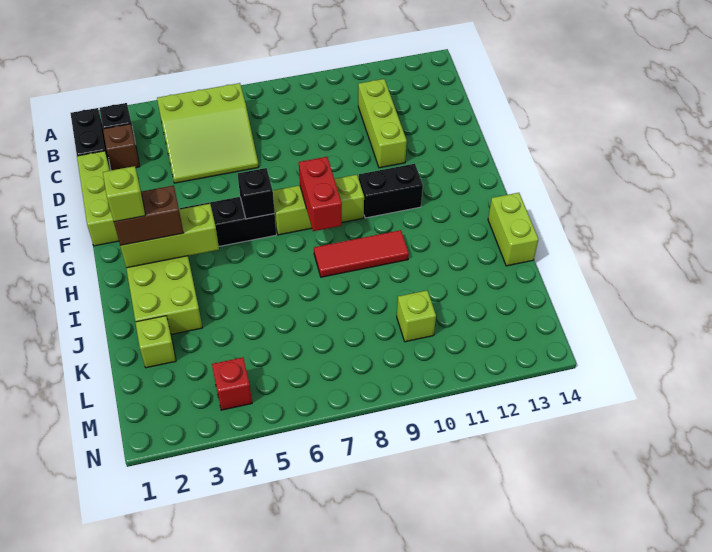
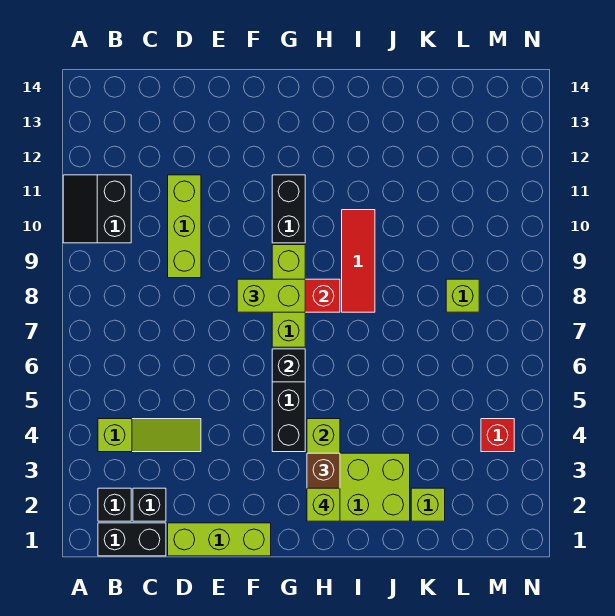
none -> black 2x2 slope [63,175,131,243]
lime 3x3 slope [157,83,259,183] -> lime 1x3 slope [98,419,201,452]
brown 1x1 brick [103,124,140,170] -> black 1x1 brick [133,488,166,521]
lime 1x3 brick [358,79,407,168] -> lime 1x3 brick turned to [168,175,201,278]
lime 1x2 brick [488,193,539,266] -> lime 1x2 brick moved to [237,279,305,312]
lime 1x1 brick [397,290,436,342] -> lime 1x1 brick moved to [446,279,479,312]

